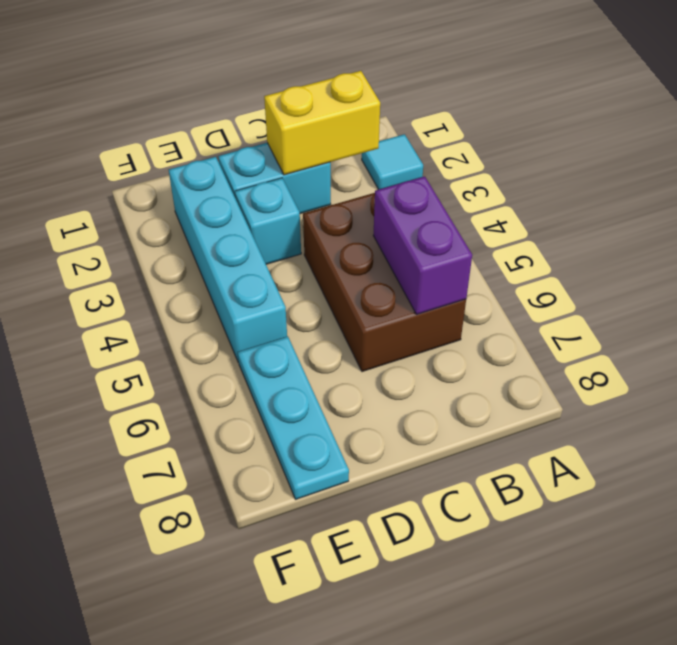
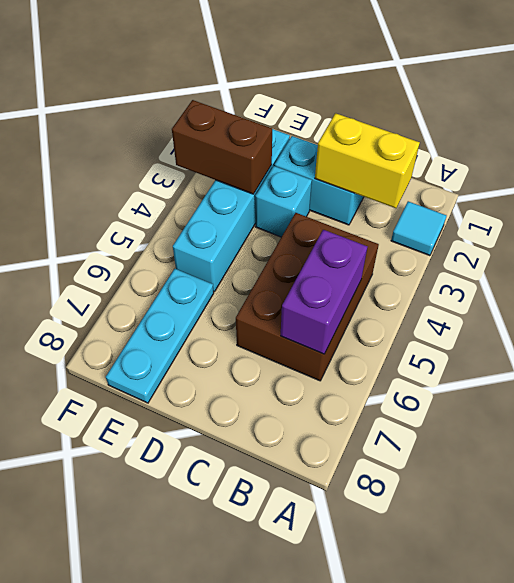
none -> brown 1x2 brick [172,100,272,194]

